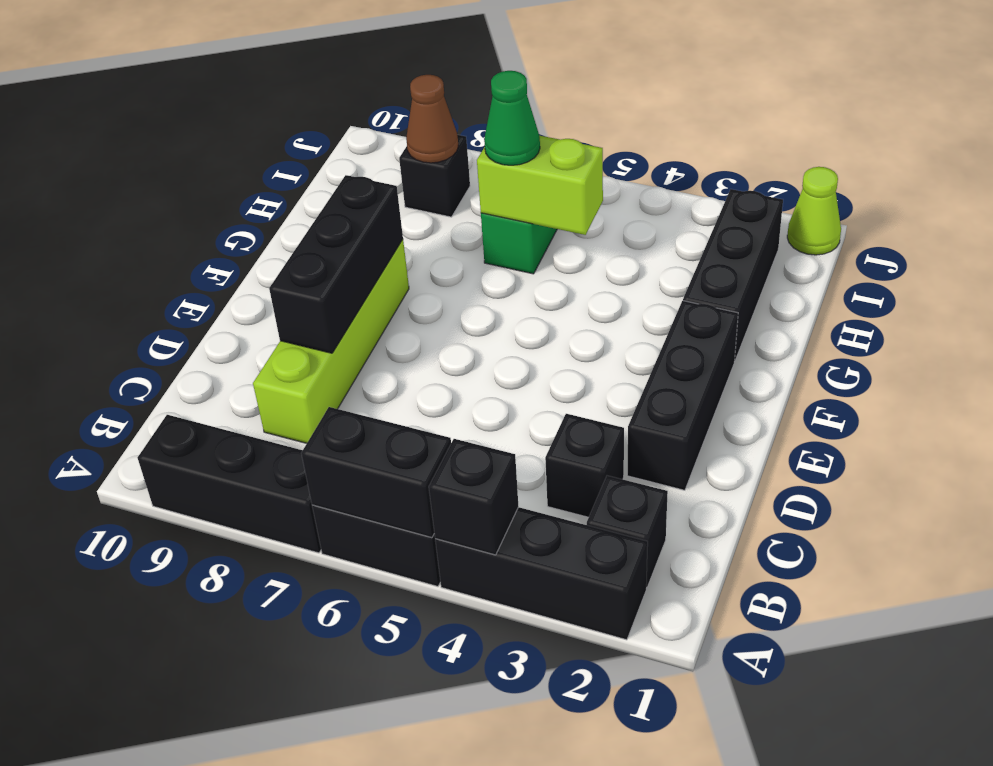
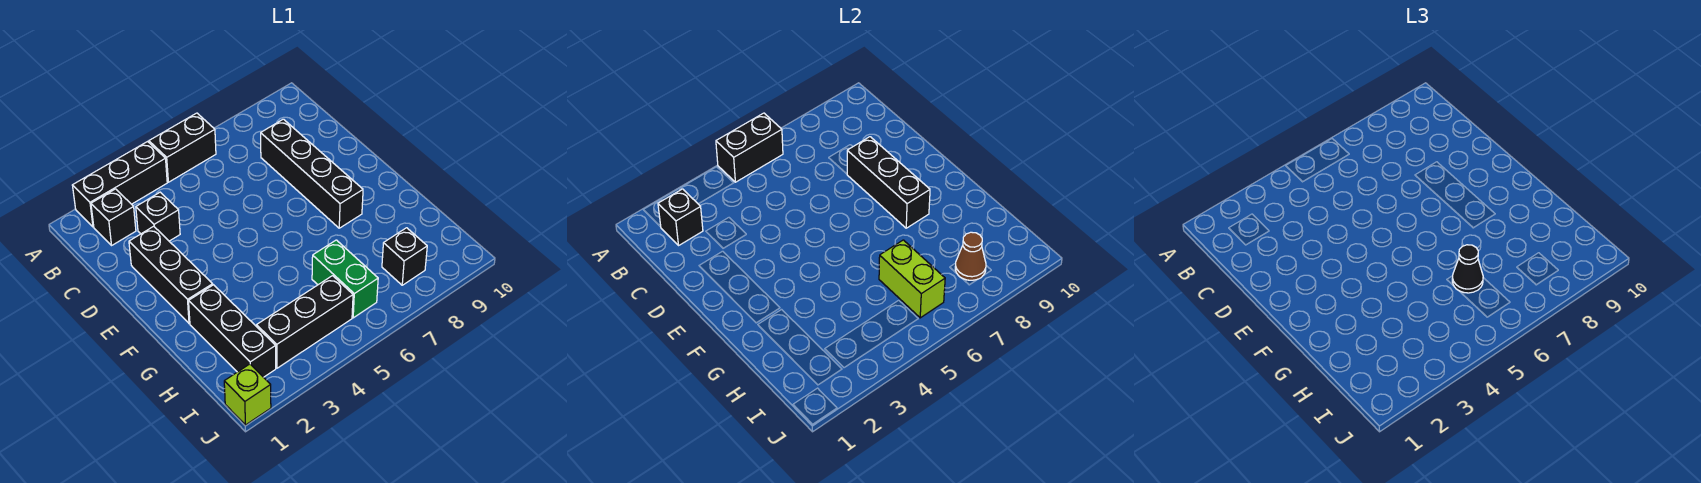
black 1x1 brick [429,439,519,555] -> black 1x1 brick moved to [658,189,703,245]
black 1x3 brick [138,415,321,553] -> black 1x3 brick moved to [257,276,353,368]
lime 1x4 brick [253,239,409,443] -> black 1x4 brick [261,119,363,228]
lime 1x2 brick [477,135,603,235] -> lime 1x2 brick turned to [879,240,945,318]
green 1x1 cone [484,71,540,165] -> black 1x1 cone [1452,245,1483,293]
lime 1x1 cone [787,167,841,255] -> lime 1x1 brick [224,364,271,425]

